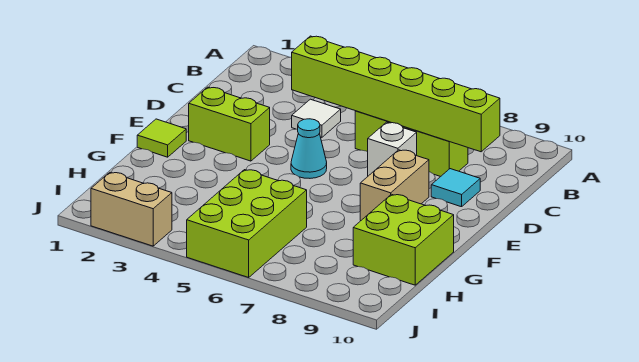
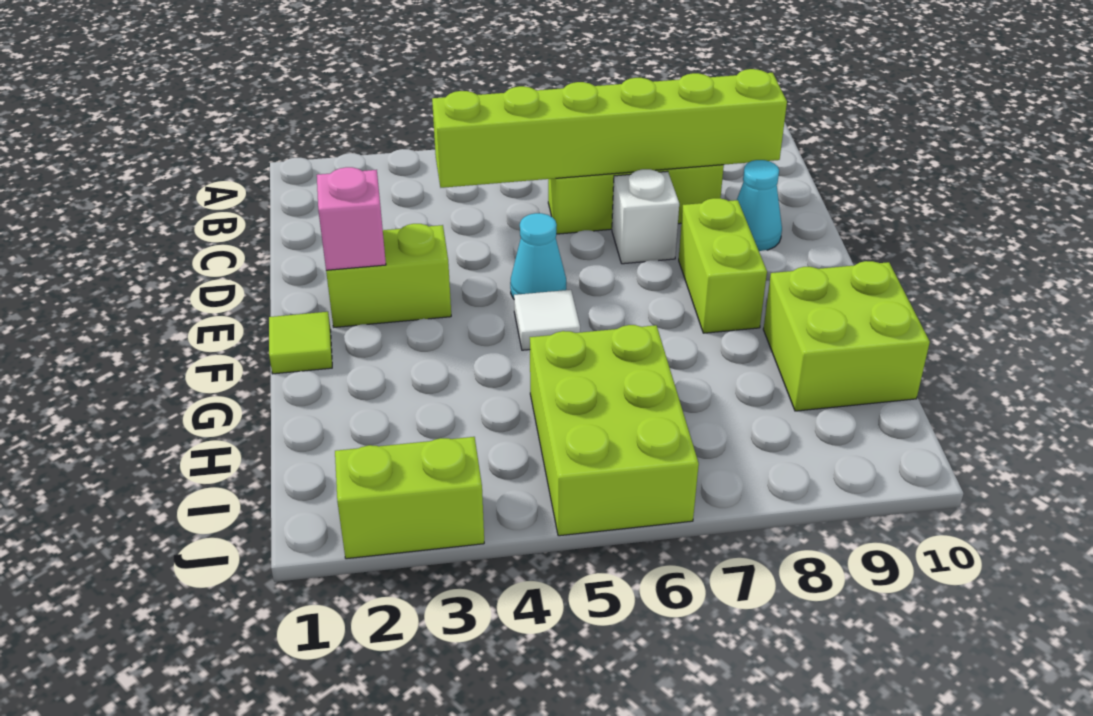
white 1x1 tile [292,99,341,137] -> white 1x1 tile moved to [514,290,580,350]
cyan 1x1 tile [431,169,480,207] -> cyan 1x1 cone [737,160,782,251]
none -> pink 1x1 brick [317,167,386,270]
tan 1x2 brick [360,150,429,221] -> lime 1x2 brick [679,198,767,333]
tan 1x2 brick [91,172,172,246] -> lime 1x2 brick [335,437,484,559]

